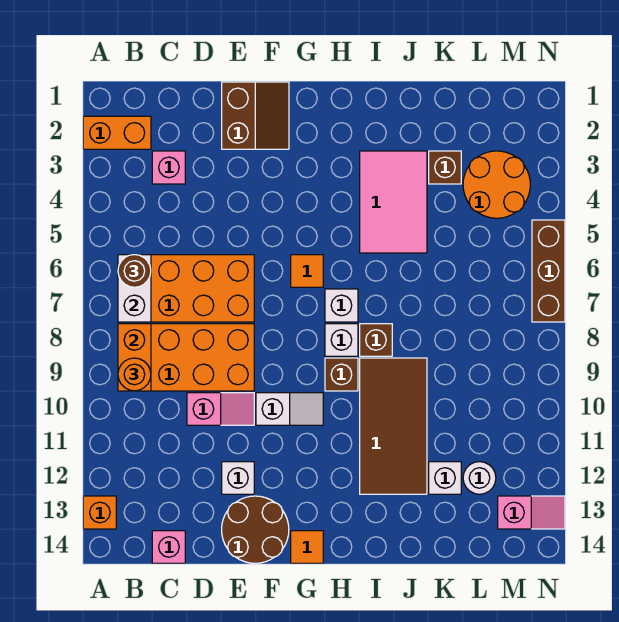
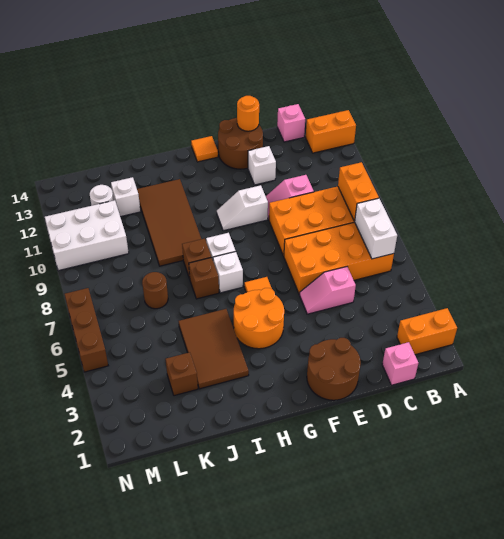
orange 1x1 brick [83,496,116,529] -> orange 1x2 brick [306,110,356,153]
brown 1x1 round brick [118,255,151,287] -> brown 1x1 round brick moved to [142,272,168,309]
orange 1x1 round brick [118,358,151,391] -> orange 1x1 round brick moved to [237,96,259,131]
pink 1x1 brick [152,151,185,184] -> pink 1x1 brick moved to [382,342,418,385]
brown 2x2 slope [222,82,289,149] -> brown 2x2 round brick [307,338,361,400]
brown 1x1 brick [325,358,358,391] -> brown 1x1 brick moved to [189,258,219,299]
pink 2x3 tile [360,151,427,253] -> brown 2x3 tile [179,309,249,389]
orange 2x2 round brick [463,151,530,218] -> orange 2x2 round brick moved to [234,288,284,349]
none -> white 2x3 brick [45,200,129,271]
pink 1x2 slope [498,496,565,529] -> pink 1x2 slope moved to [300,267,356,314]

